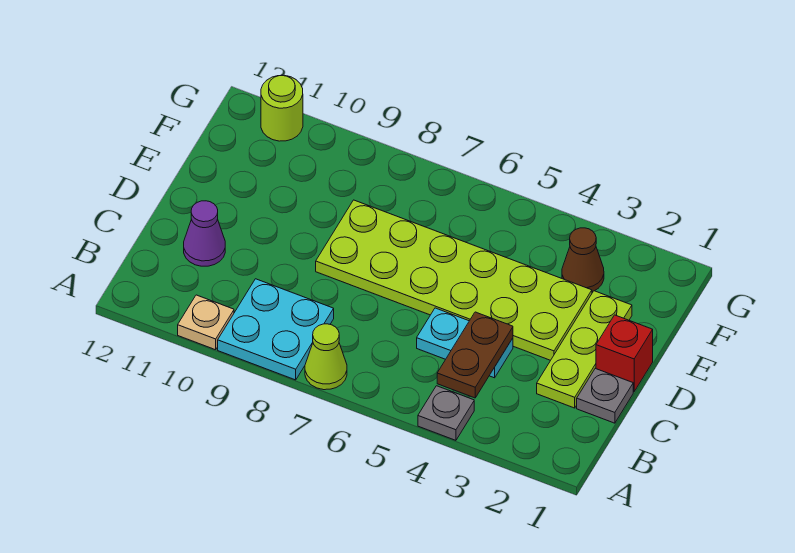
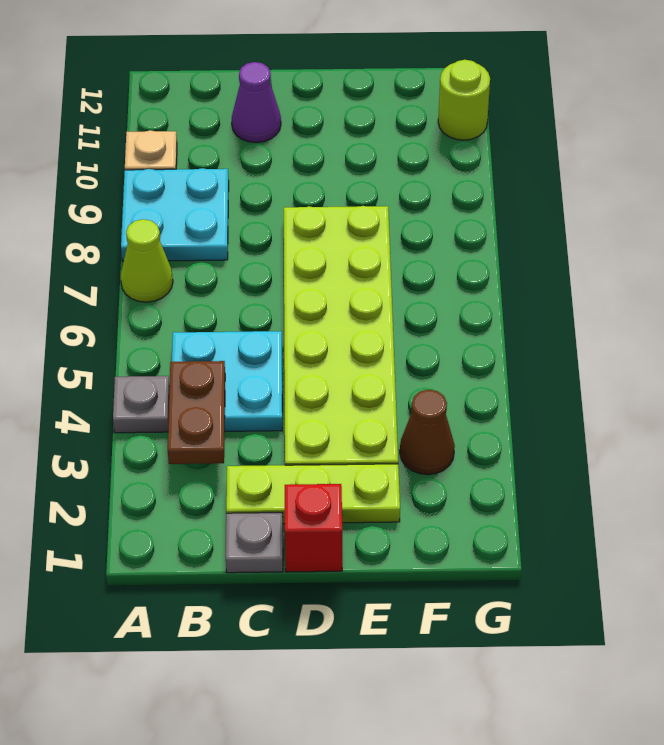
brown 1x2 plate [437,312,513,398] -> brown 1x2 plate turned to [168,361,225,464]
cyan 1x2 plate [417,308,513,378] -> cyan 2x2 plate [172,331,282,431]

